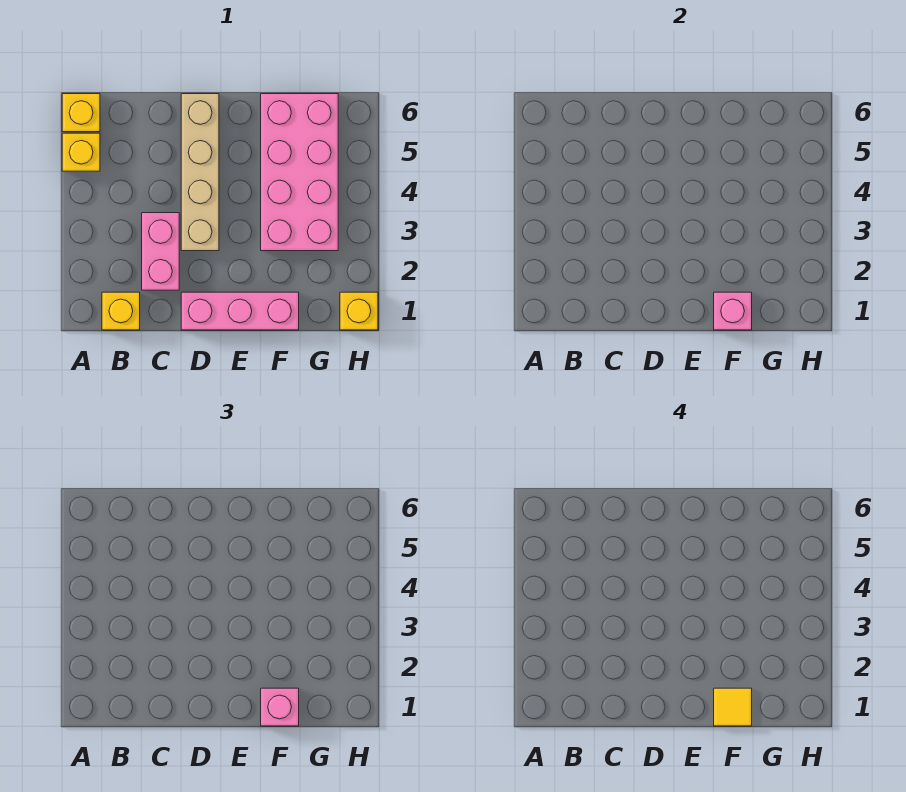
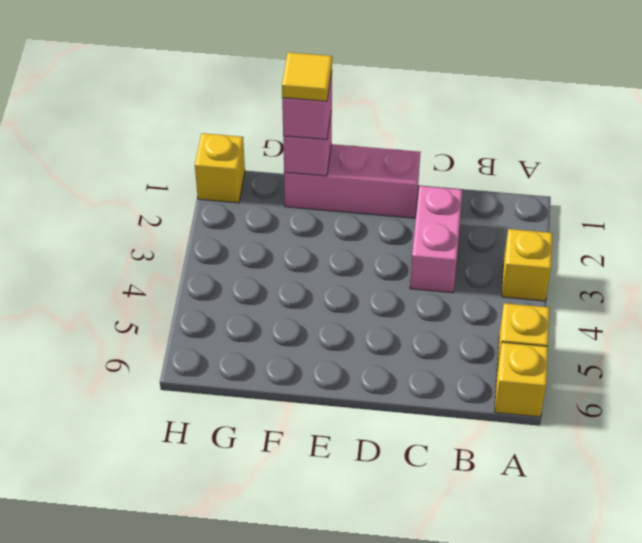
yellow 1x1 brick [102,292,140,330] -> yellow 1x1 brick moved to [502,229,552,301]
tan 1x4 brick [181,94,219,251] -> none
pink 2x4 brick [261,94,338,251] -> none

